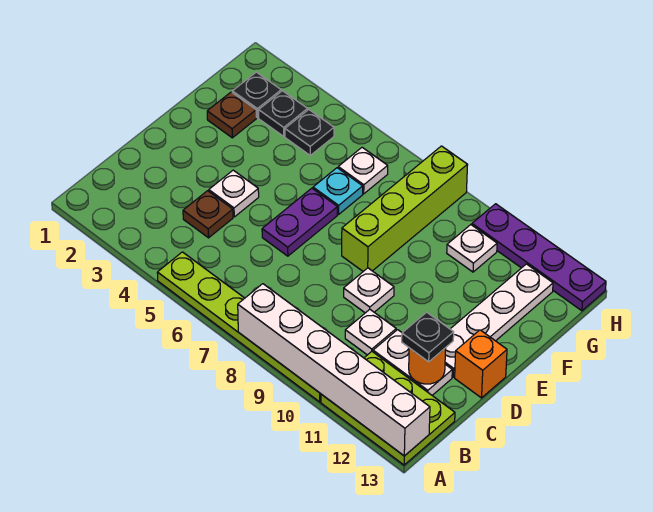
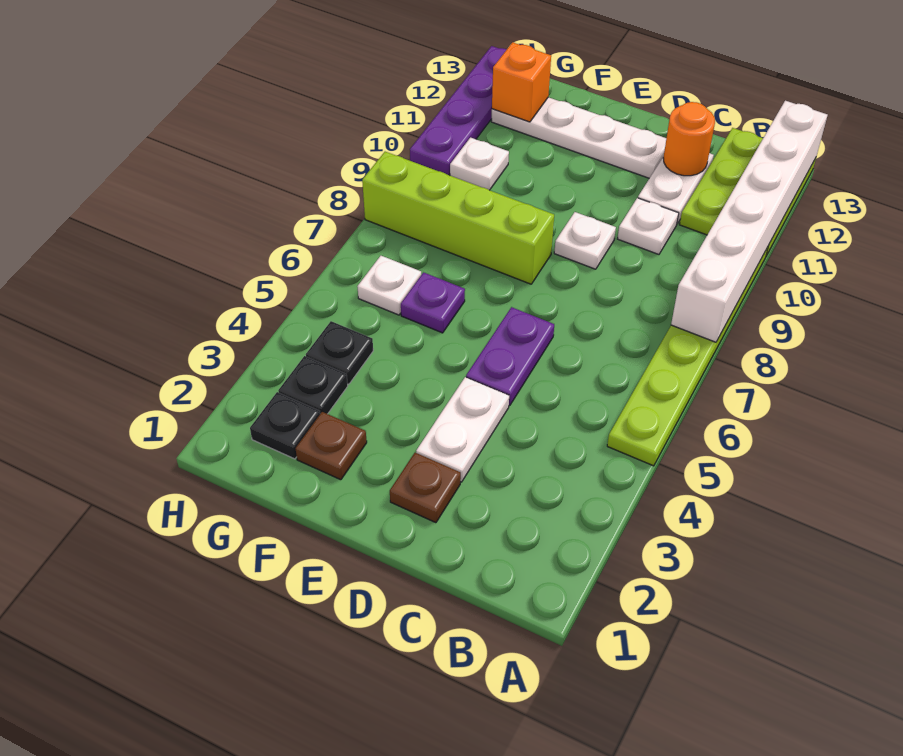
brown 1x1 plate [183,191,233,238] -> brown 1x1 plate moved to [390,453,461,523]
black 1x1 plate [402,312,454,362] -> none
white 1x1 plate [209,170,259,217] -> white 1x2 plate [416,377,509,482]
purple 1x2 plate [262,188,337,256] -> purple 1x2 plate turned to [466,307,554,406]
orange 1x1 brick [455,330,507,398] -> orange 1x1 brick moved to [492,42,551,122]
cyan 1x1 plate [313,168,363,214] -> purple 1x1 plate [401,272,465,333]

